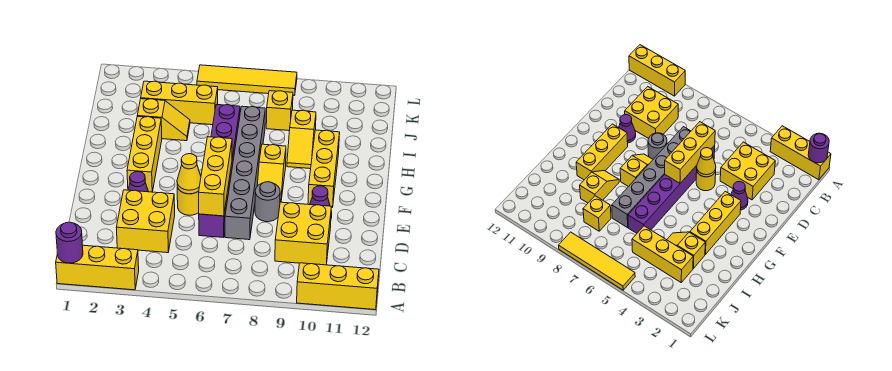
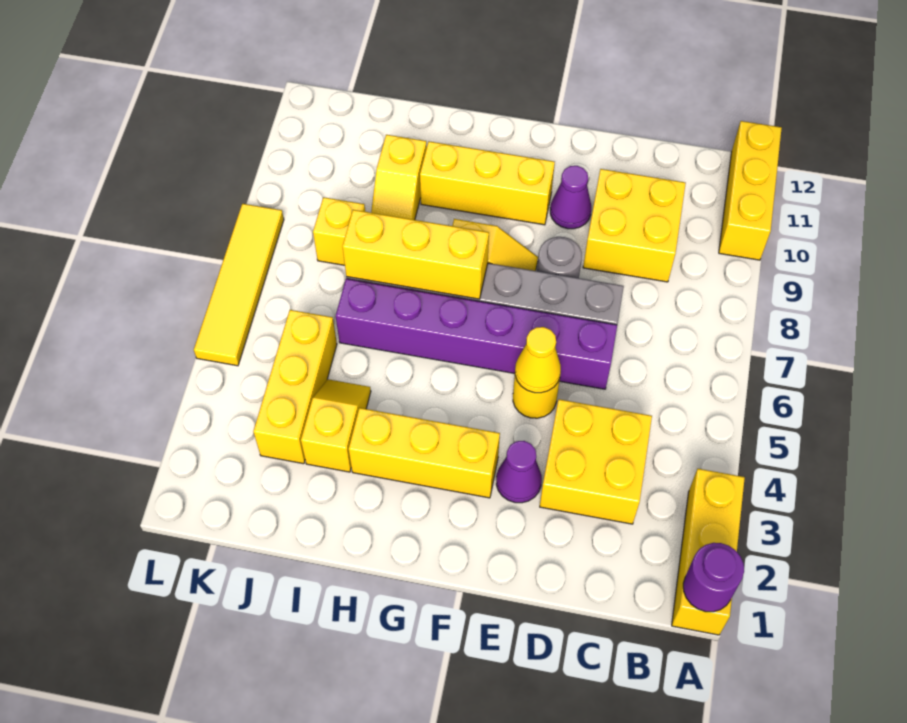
yellow 1x3 brick [199,137,232,216] -> yellow 1x3 brick moved to [342,210,489,299]
yellow 1x2 slope [287,110,316,169] -> yellow 1x2 slope turned to [371,135,427,220]

